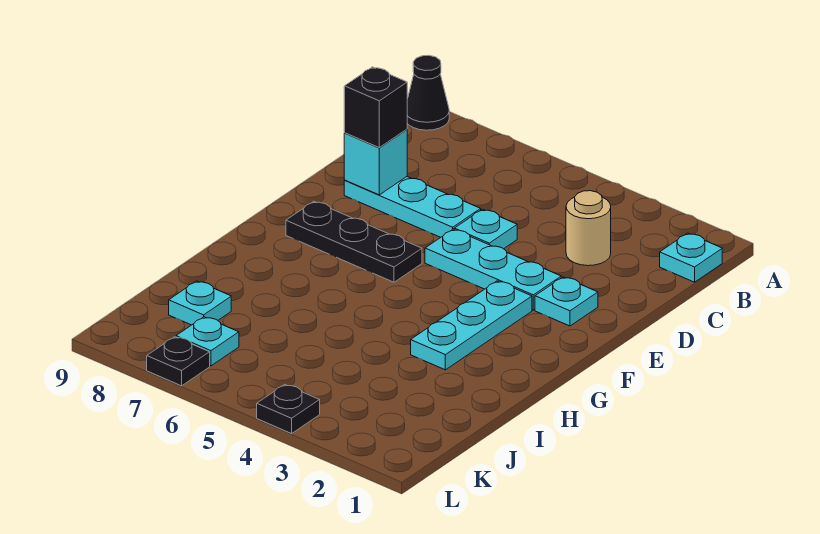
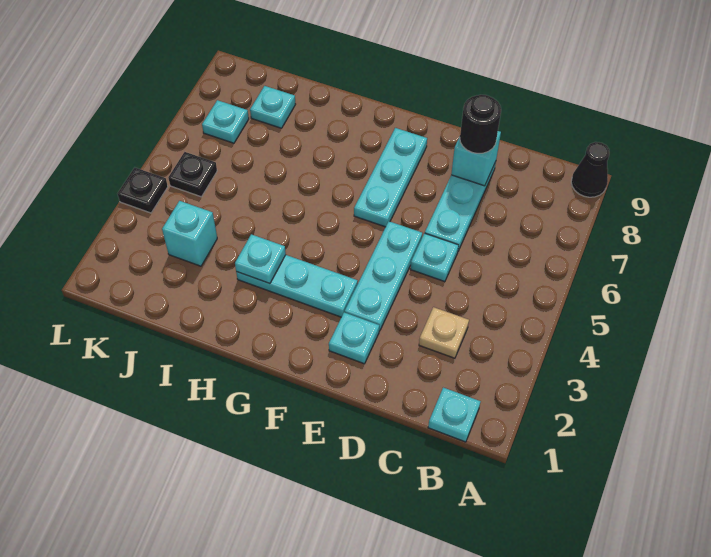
tan 1x1 round brick [566,191,611,266] -> tan 1x1 plate [419,307,469,358]
black 1x1 brick [344,67,407,148] -> black 1x1 round brick [460,95,501,153]
black 1x3 plate [286,201,422,282] -> cyan 1x3 plate [354,128,427,227]
none -> cyan 1x1 plate [235,234,286,284]
none -> cyan 1x1 brick [162,201,217,266]
black 1x1 plate [147,337,210,386] -> black 1x1 plate moved to [168,152,217,197]

